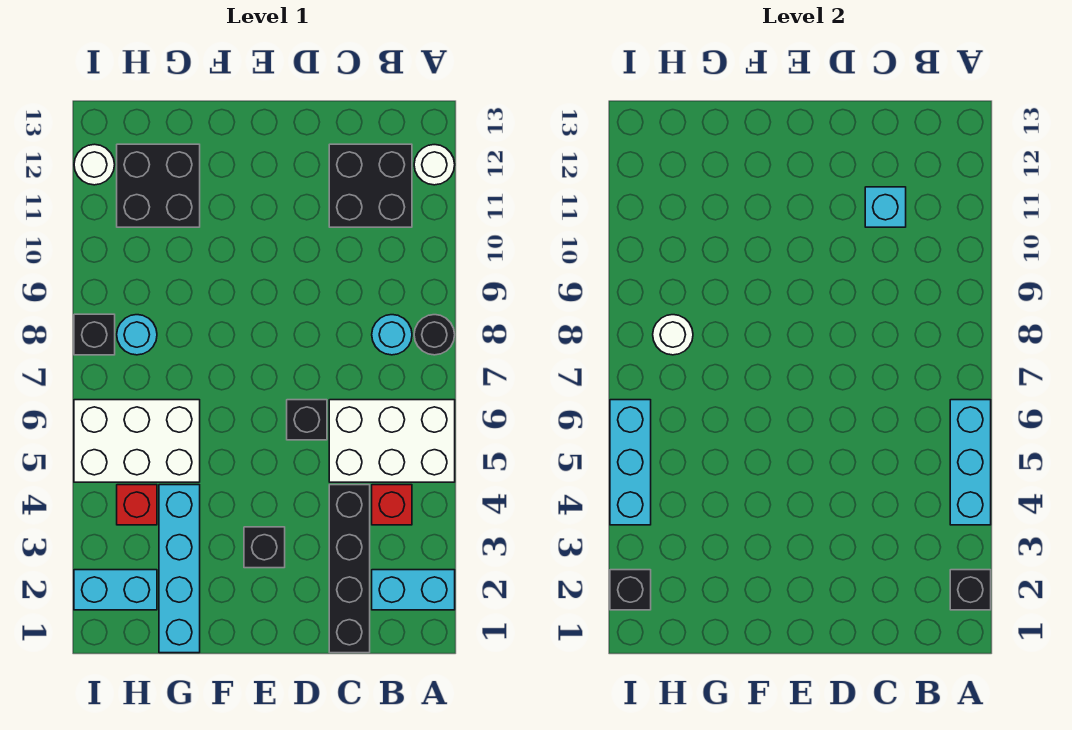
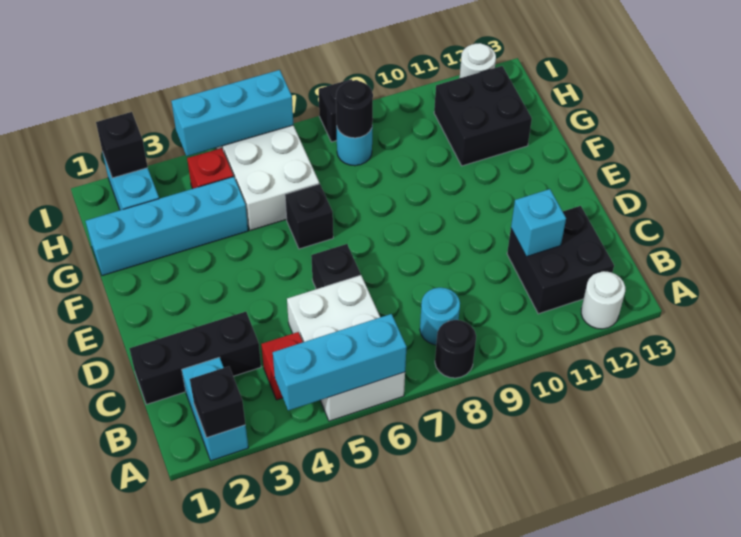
black 1x4 brick [329,485,370,653] -> black 1x3 brick [129,312,261,405]
black 1x1 brick [244,527,285,568] -> black 1x1 brick moved to [285,184,333,249]
white 1x1 round brick [653,315,693,355] -> black 1x1 round brick [336,81,373,138]

